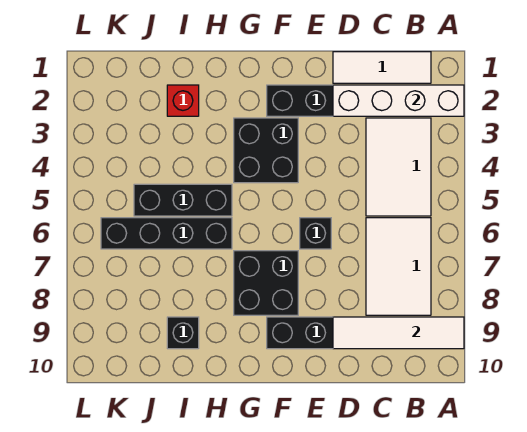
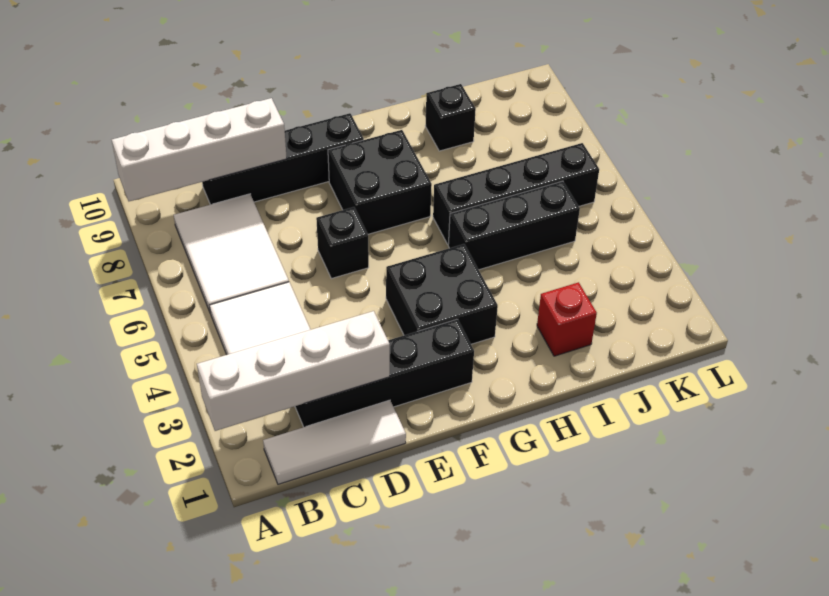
white 1x4 tile [333,317,464,349] -> white 1x4 brick [112,98,287,201]

